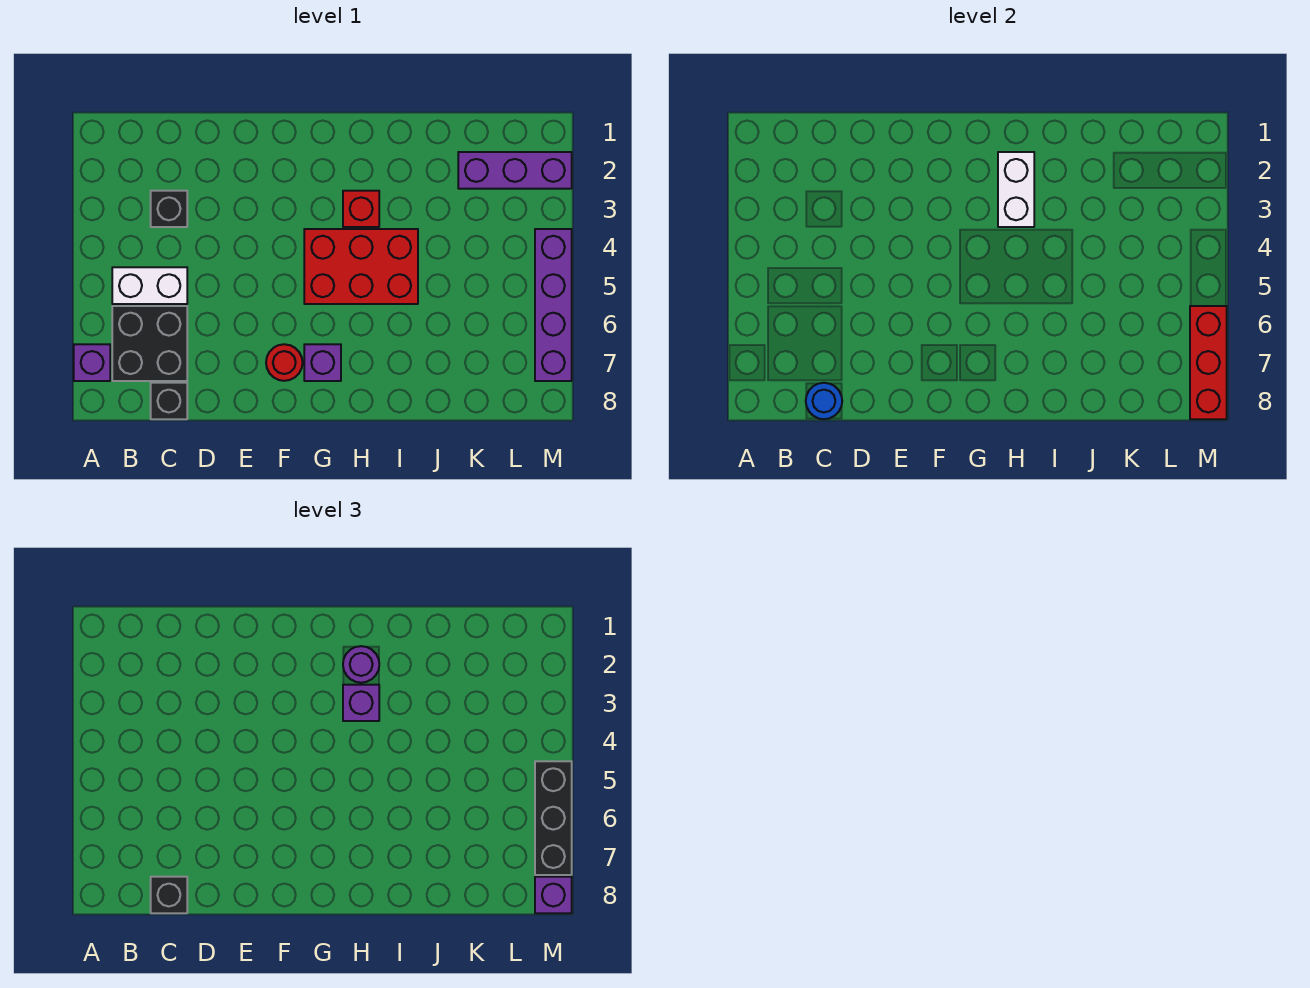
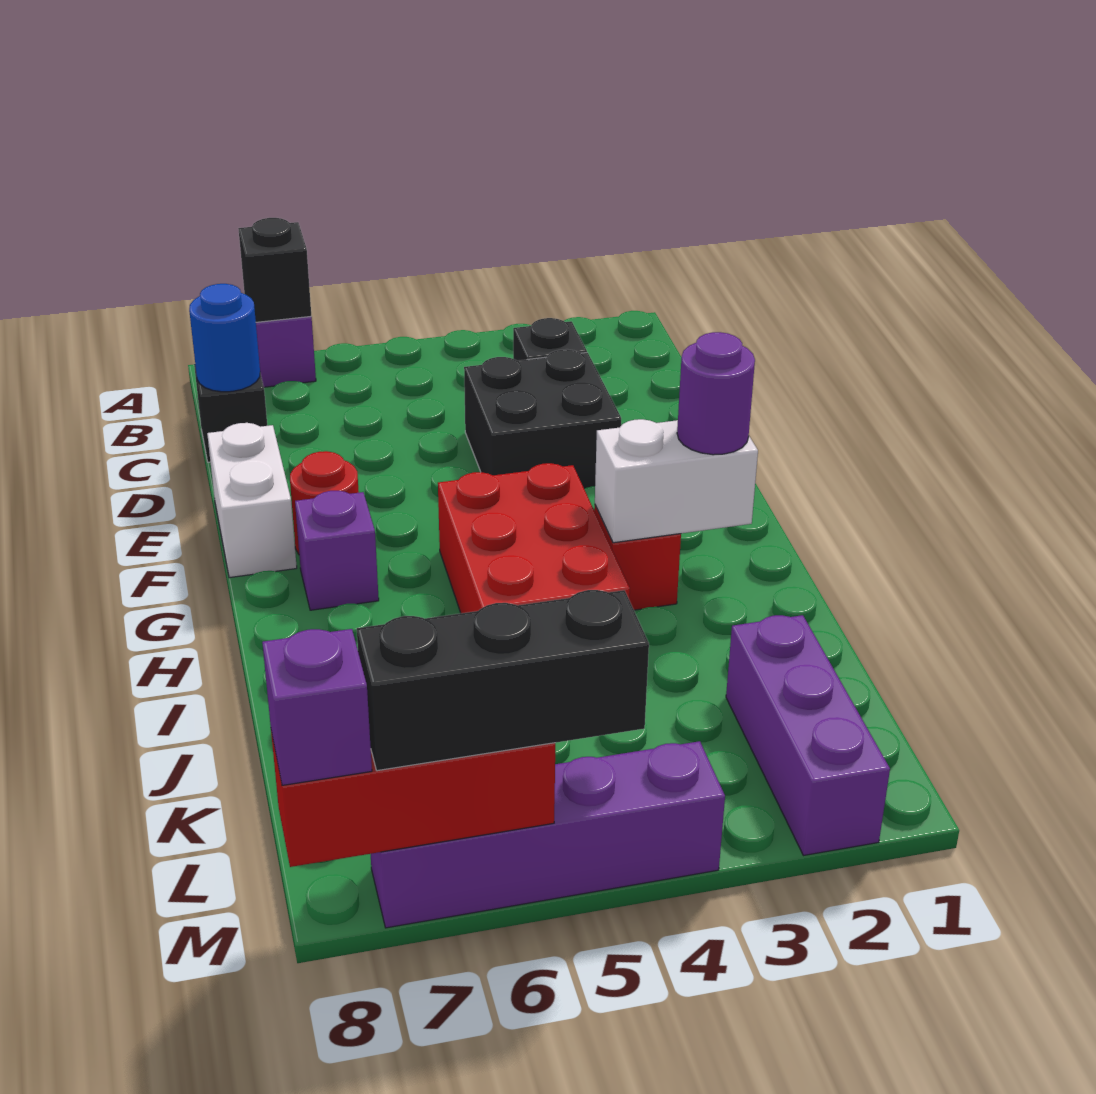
white 1x2 brick [112,267,187,304] -> white 1x2 brick moved to [207,423,297,578]
black 2x2 brick [112,306,187,381] -> black 2x2 brick moved to [464,349,621,489]
black 1x1 brick [151,877,187,913] -> black 1x1 brick moved to [238,218,311,322]
purple 1x1 brick [343,685,379,721] -> none

